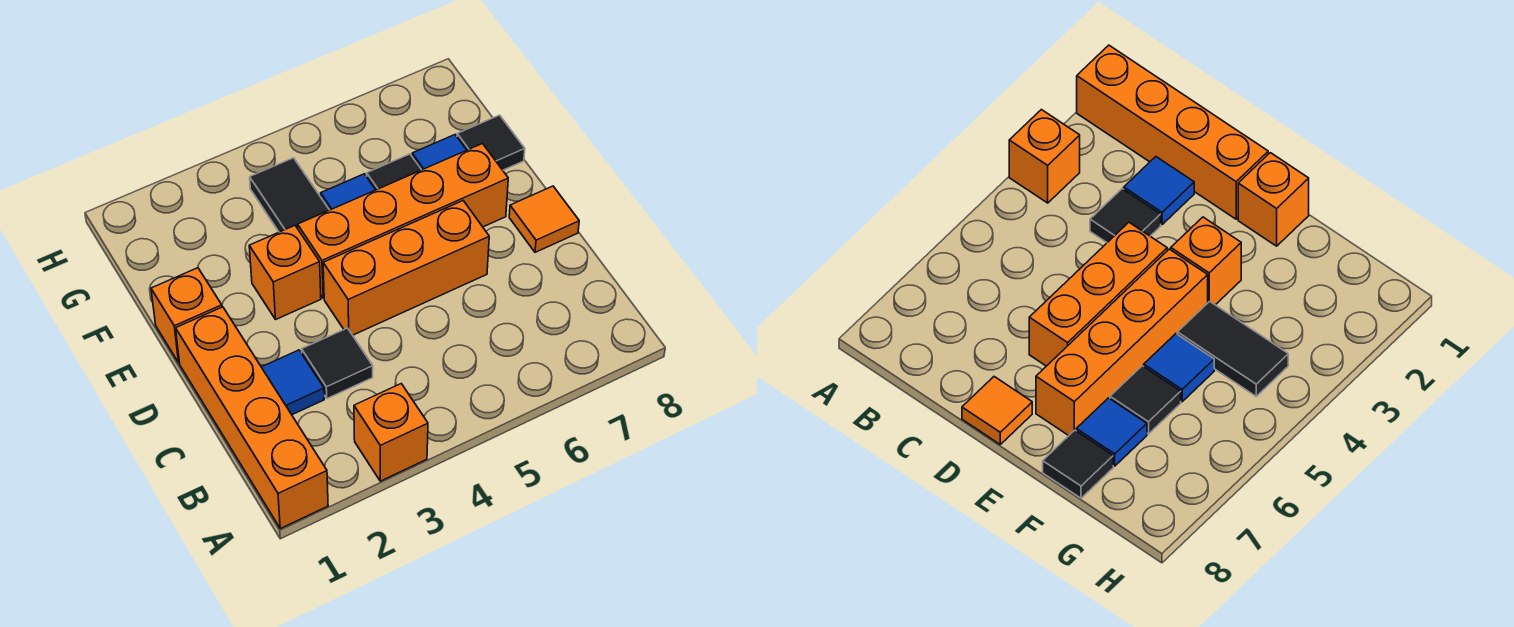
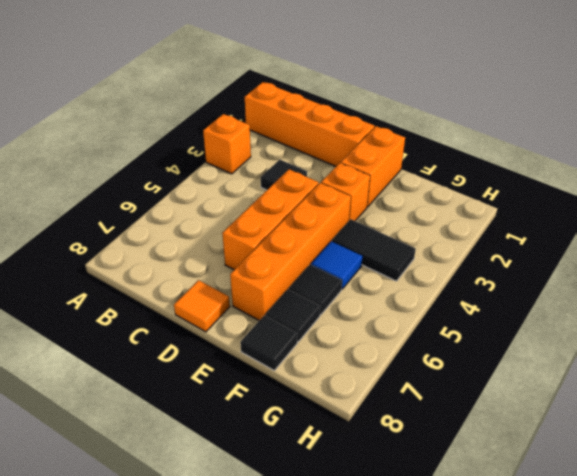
blue 1x1 tile [262,350,324,415] -> none
orange 1x1 brick [151,268,222,363] -> orange 1x2 brick [341,126,405,207]
blue 1x1 tile [412,135,466,170] -> black 1x1 tile [265,289,321,342]

